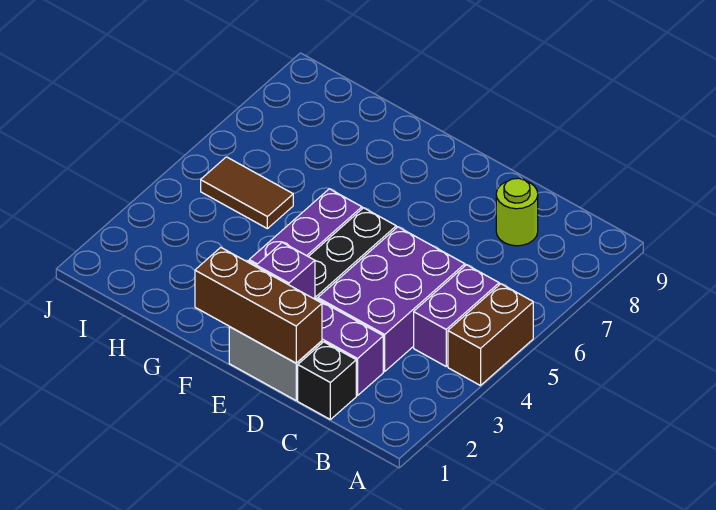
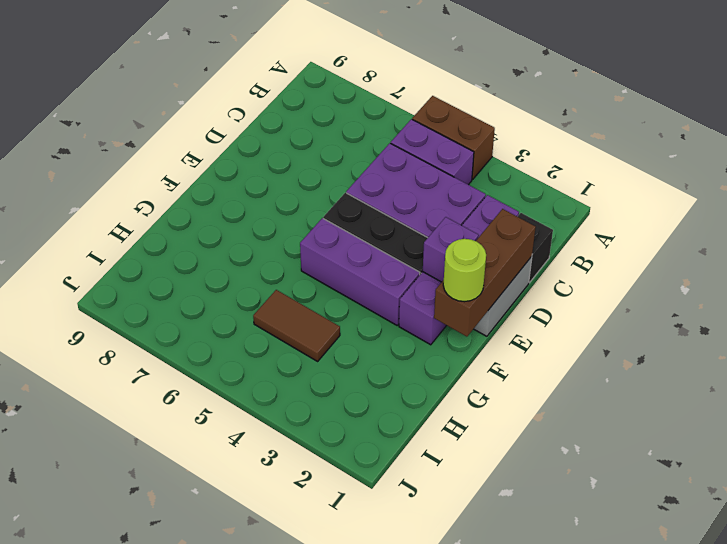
lime 1x1 round brick [496,178,538,246] -> lime 1x1 round brick moved to [443,239,486,302]
brown 1x2 tile [201,157,293,229] -> brown 1x2 tile turned to [253,290,340,361]

